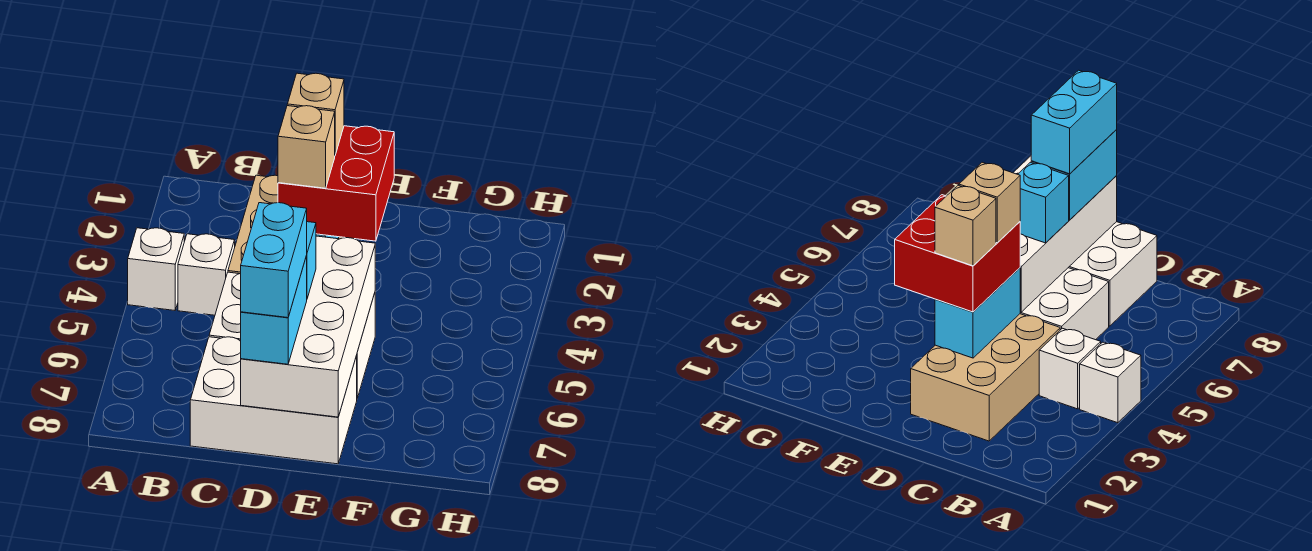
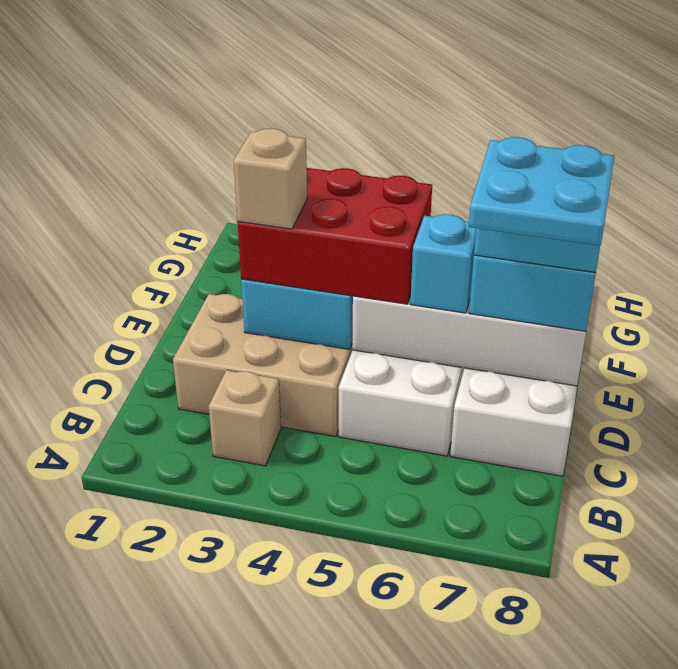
white 1x1 brick [128,228,184,310] -> none
white 1x1 brick [178,234,235,315] -> none
none -> cyan 2x2 plate [469,137,614,245]
red 2x2 brick [278,126,394,241] -> red 2x3 brick [238,168,432,304]
tan 1x1 brick [278,106,335,188] -> tan 1x1 brick moved to [209,370,281,466]

